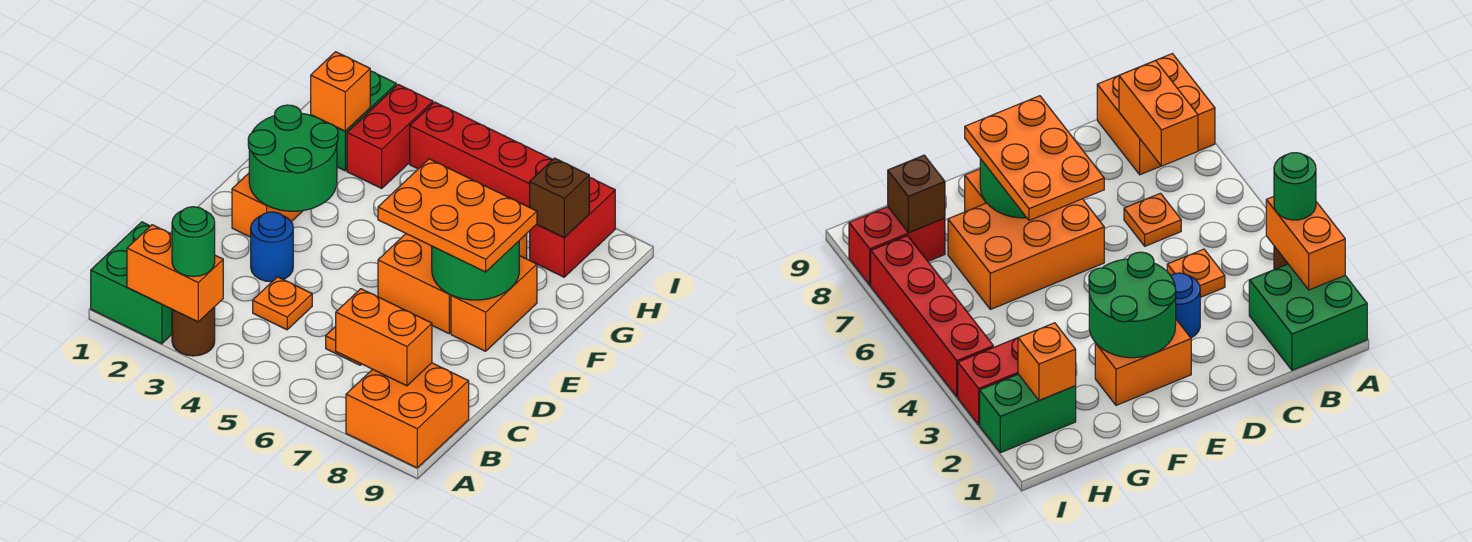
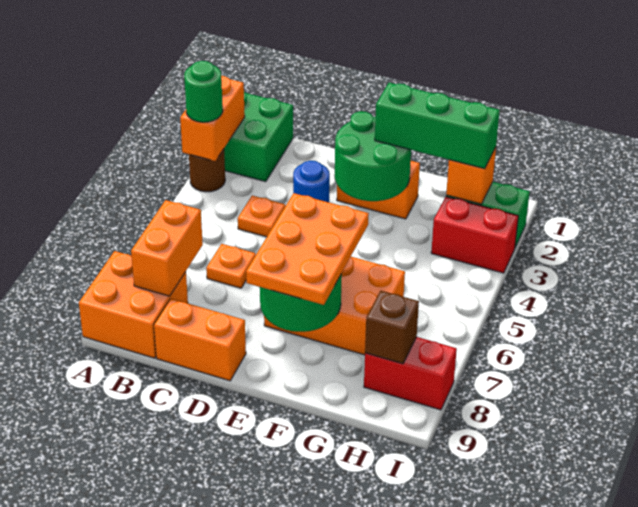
orange 1x2 brick [451,256,537,351] -> orange 1x2 brick moved to [154,299,246,381]
none -> green 1x3 brick [375,83,500,169]
red 1x4 brick [410,102,553,207] -> none

